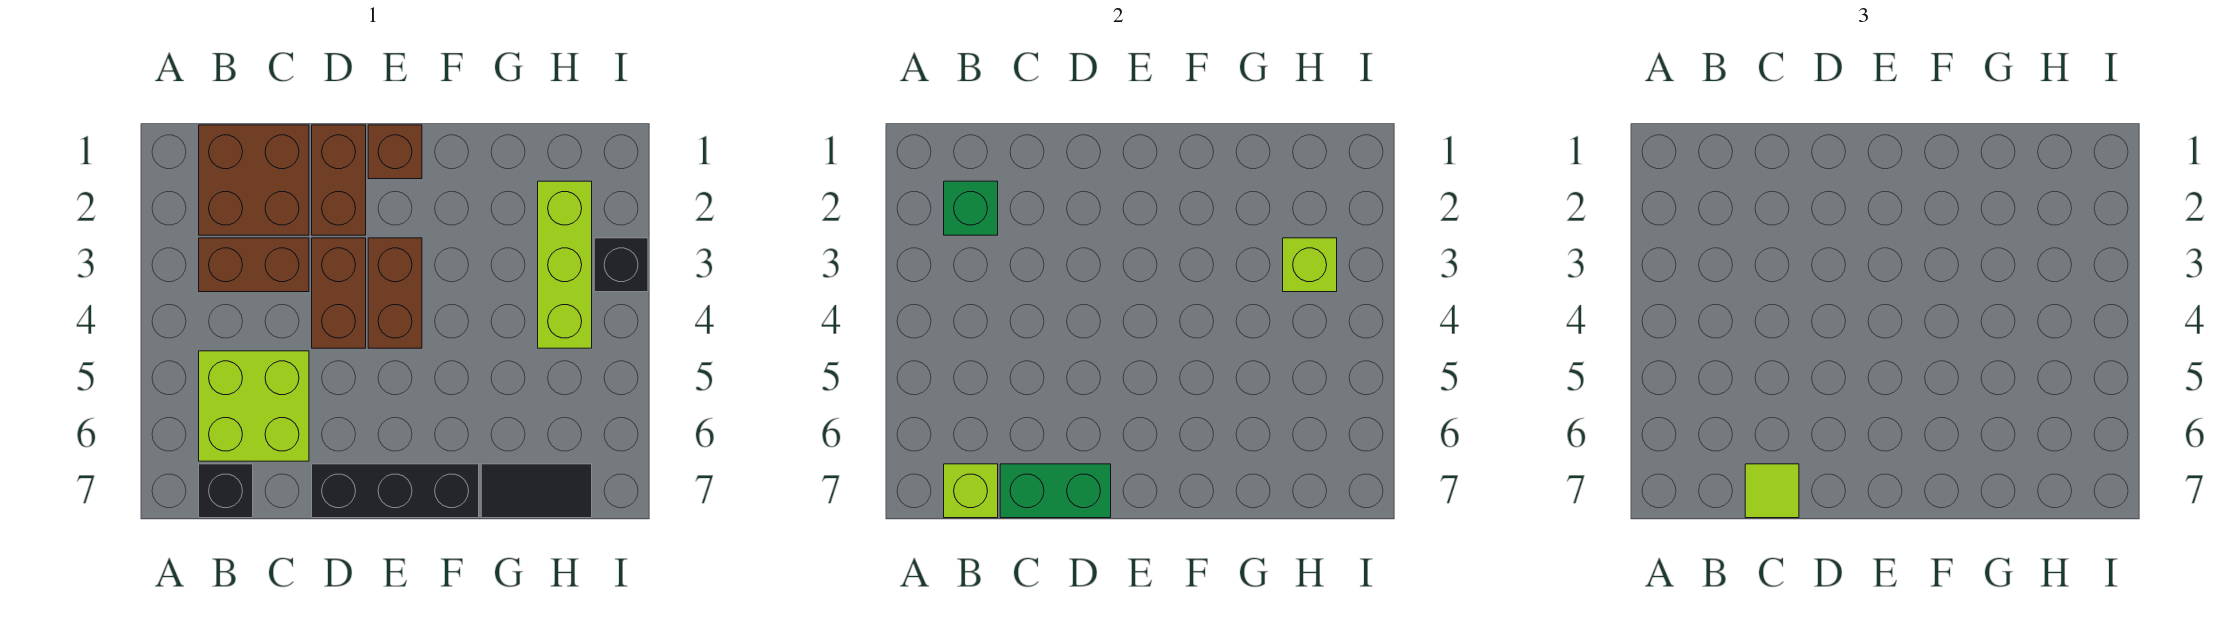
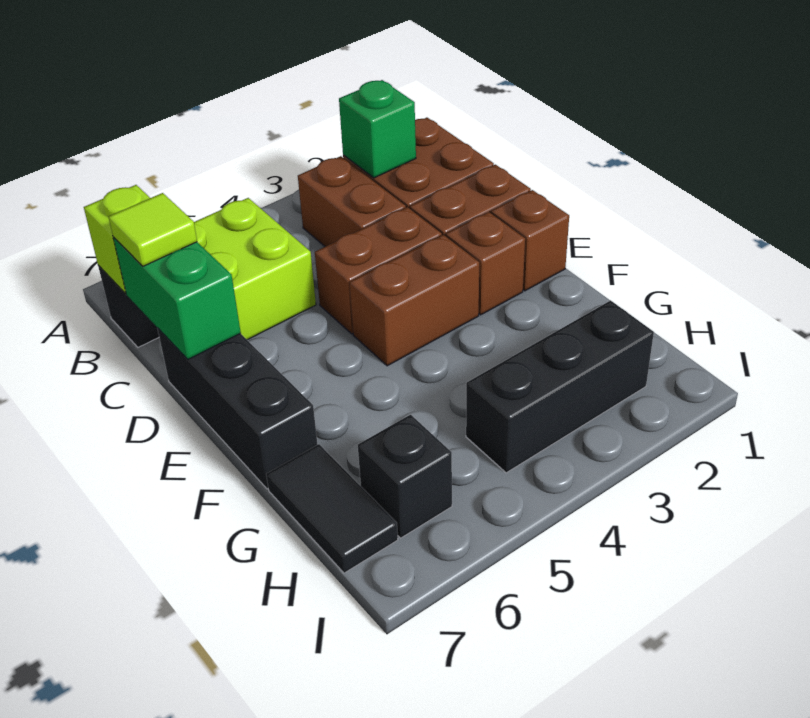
none -> brown 1x1 brick [446,212,525,315]
lime 1x3 brick [538,181,592,348] -> black 1x3 brick [466,300,654,473]
lime 1x1 brick [1283,238,1337,292] -> none
black 1x1 brick [594,238,648,292] -> black 1x1 brick moved to [358,415,452,538]

